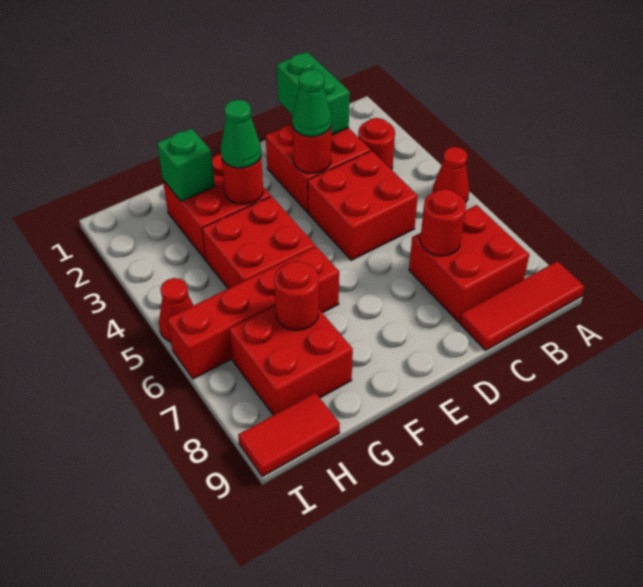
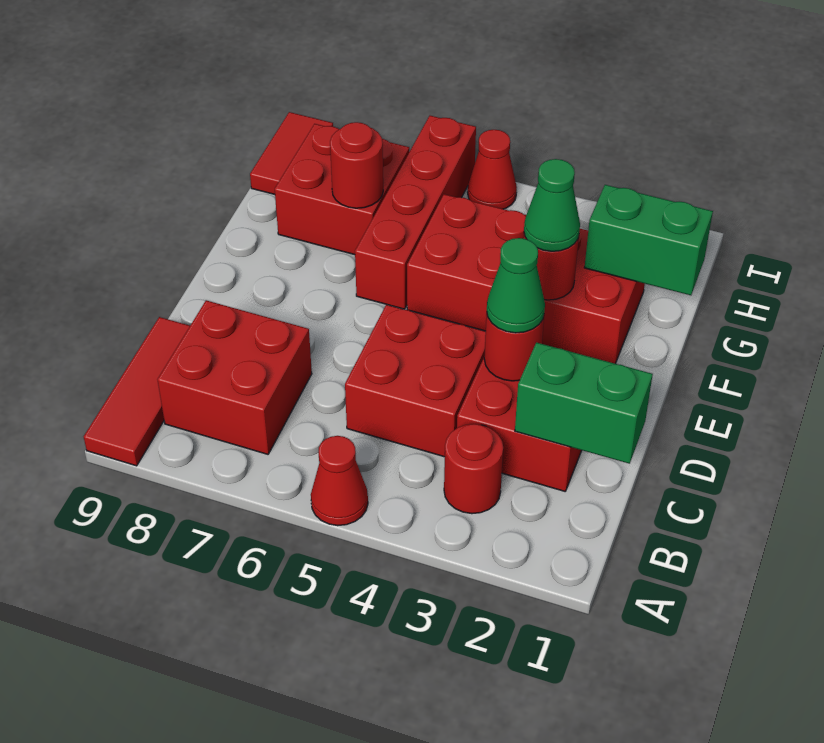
red 1x1 round brick [420,189,466,256] -> none
green 1x1 brick [157,128,215,201] -> green 1x2 brick [584,185,713,295]

